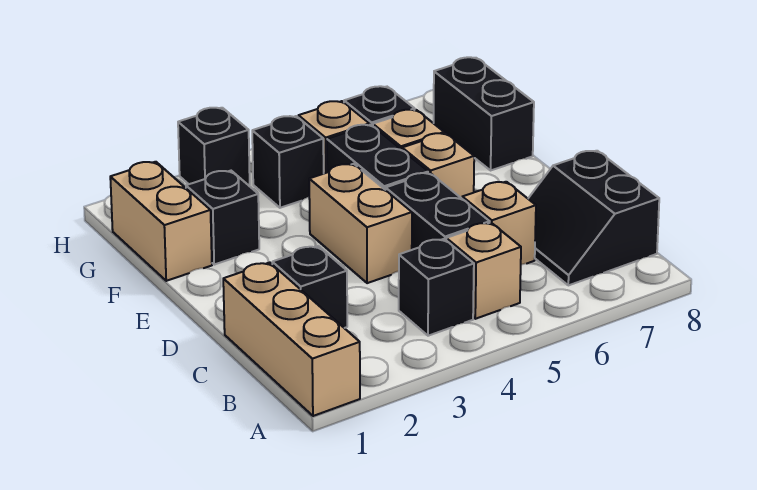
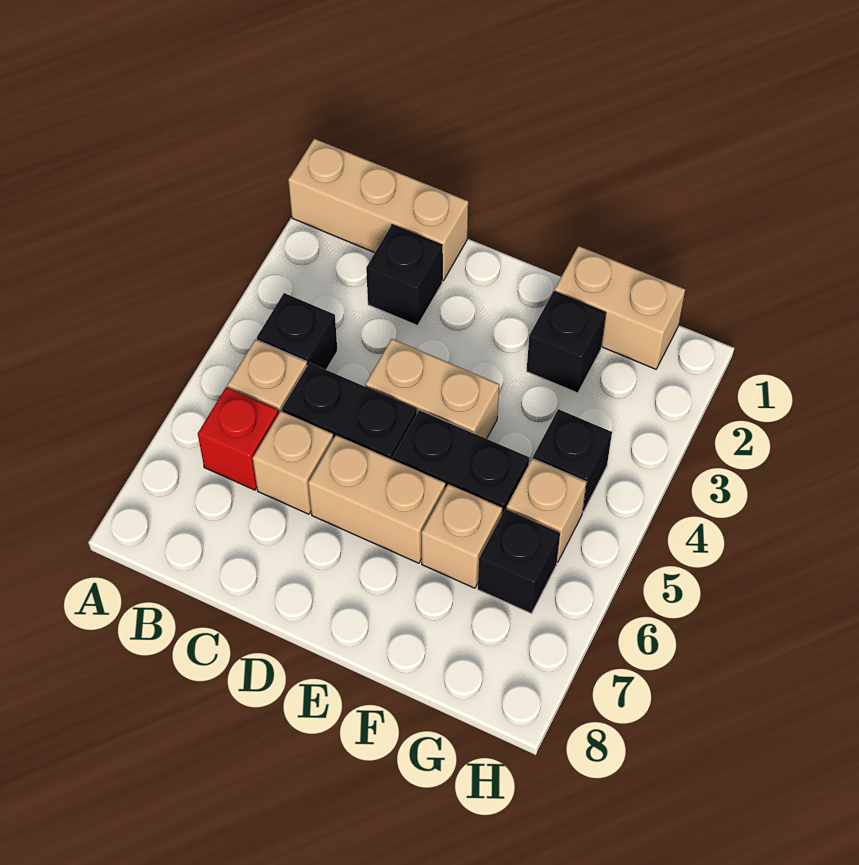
none -> red 1x1 brick [198,387,278,490]
black 2x2 slope [528,151,659,285] -> none
tan 1x1 brick [402,133,474,198] -> tan 1x2 brick [308,435,445,563]
black 1x2 brick [434,57,534,170] -> none
black 1x1 brick [178,108,250,185] -> none

